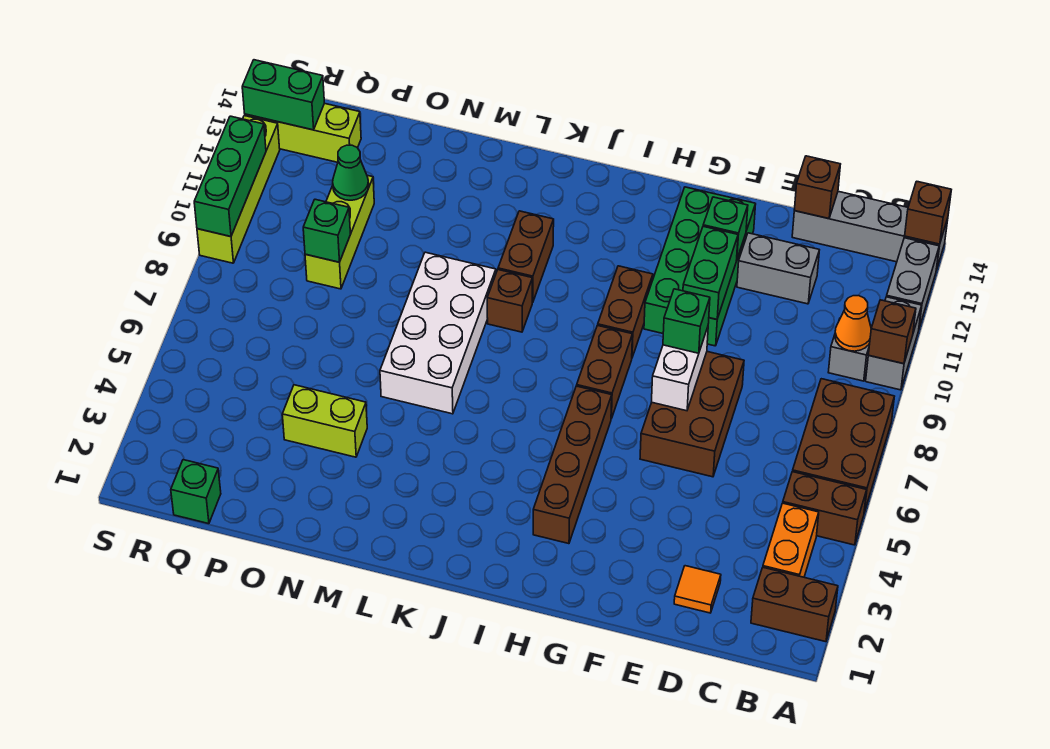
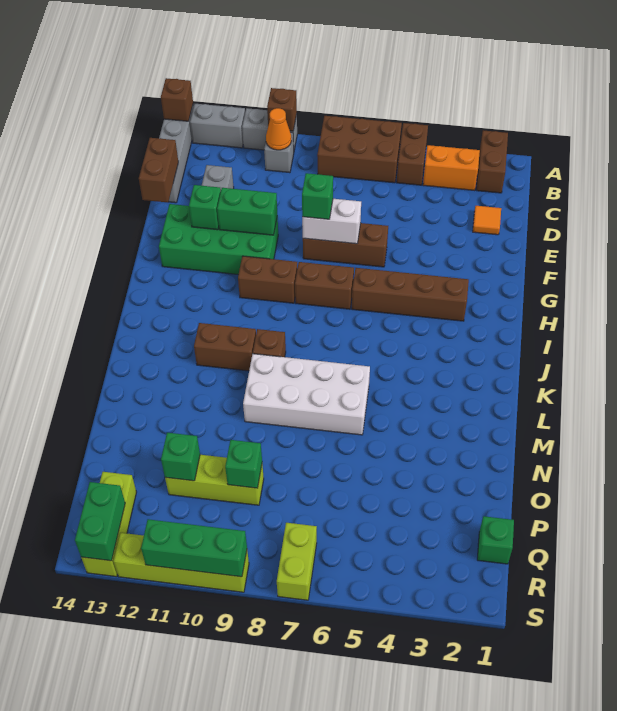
brown 1x1 brick [794,156,840,219] -> brown 1x2 brick [139,138,178,202]
brown 2x3 brick [640,352,744,477] -> brown 1x3 brick [303,223,388,267]
lime 1x2 brick [282,385,367,457] -> lime 1x2 brick moved to [277,523,317,600]
green 1x1 cone [333,145,369,200] -> green 1x1 brick [161,433,200,481]

